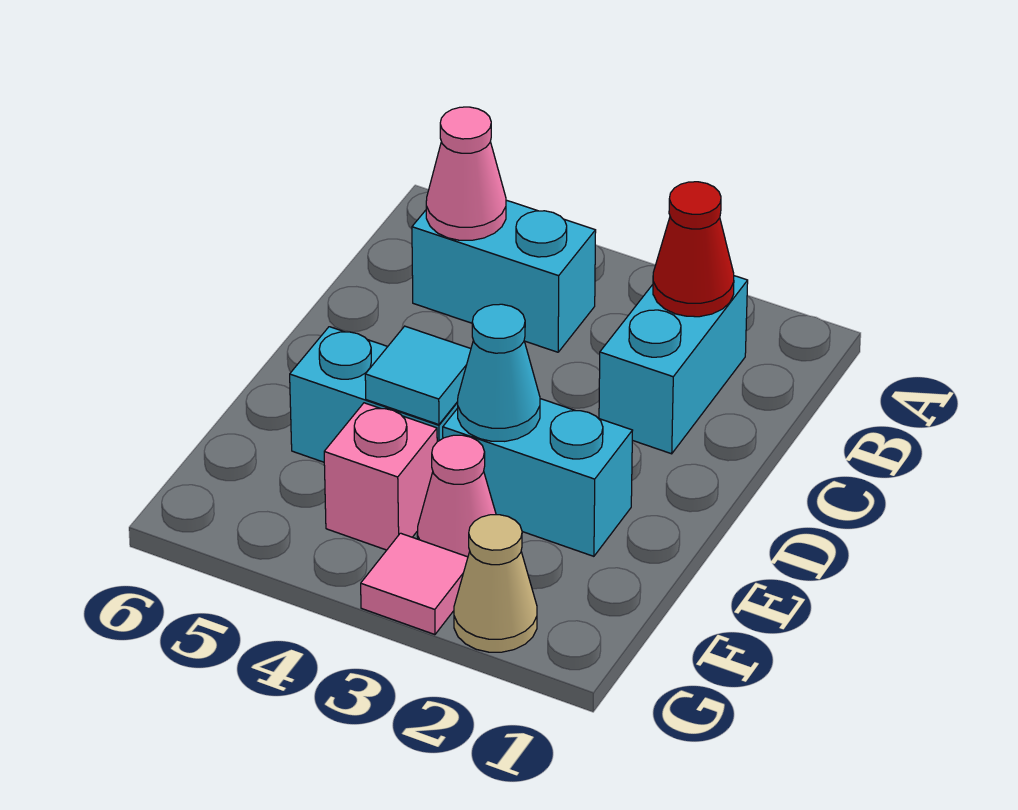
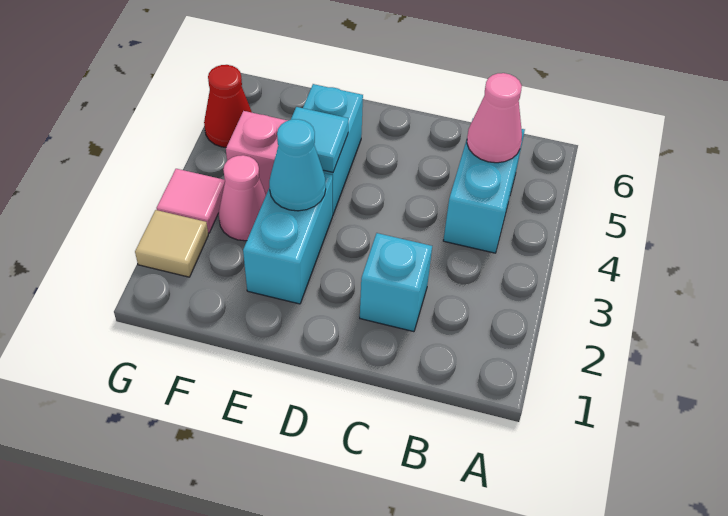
cyan 1x2 brick [599,276,748,454] -> cyan 1x1 brick [360,233,432,332]
red 1x1 cone [653,182,734,317] -> red 1x1 cone moved to [204,65,252,147]
tan 1x1 cone [454,515,537,652] -> tan 1x1 tile [135,210,208,277]

